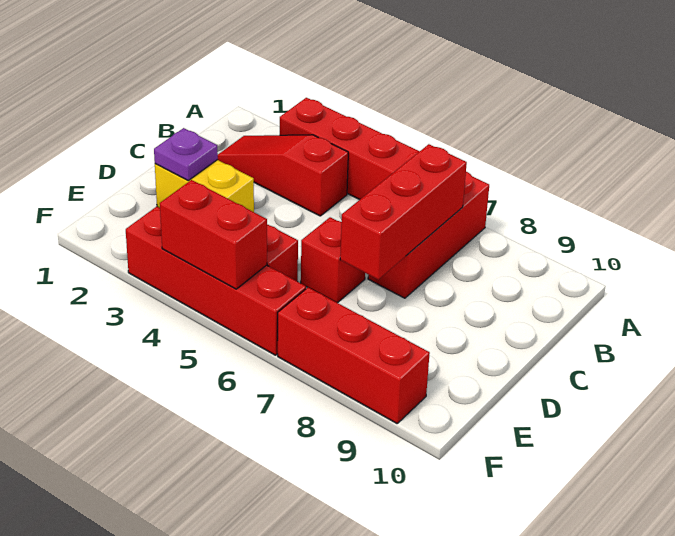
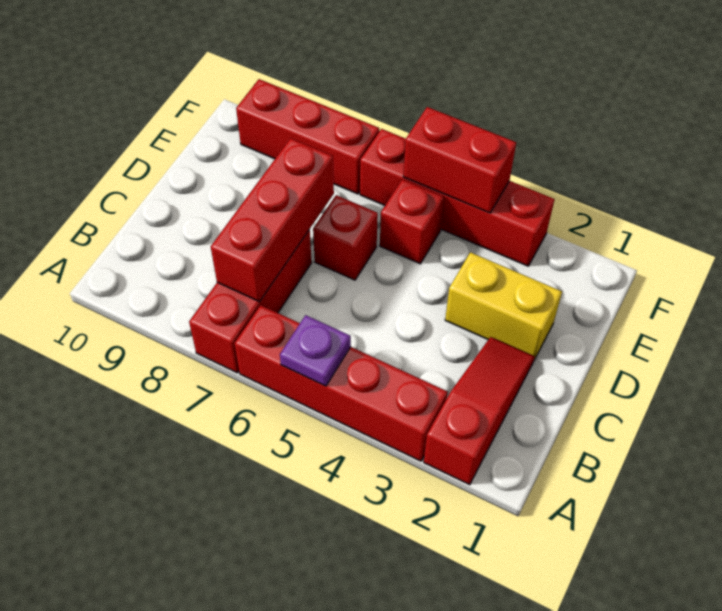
red 1x3 slope [218,135,348,216] -> red 1x3 slope turned to [424,337,535,485]
purple 1x1 plate [154,128,218,181] -> purple 1x1 plate moved to [280,315,351,386]

